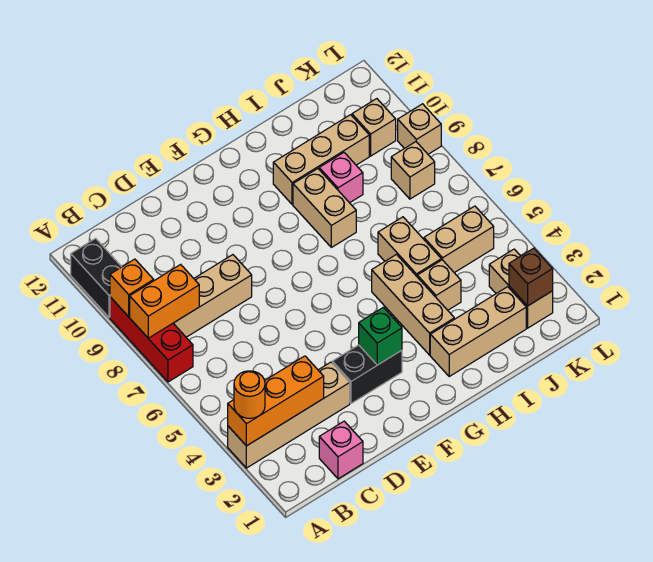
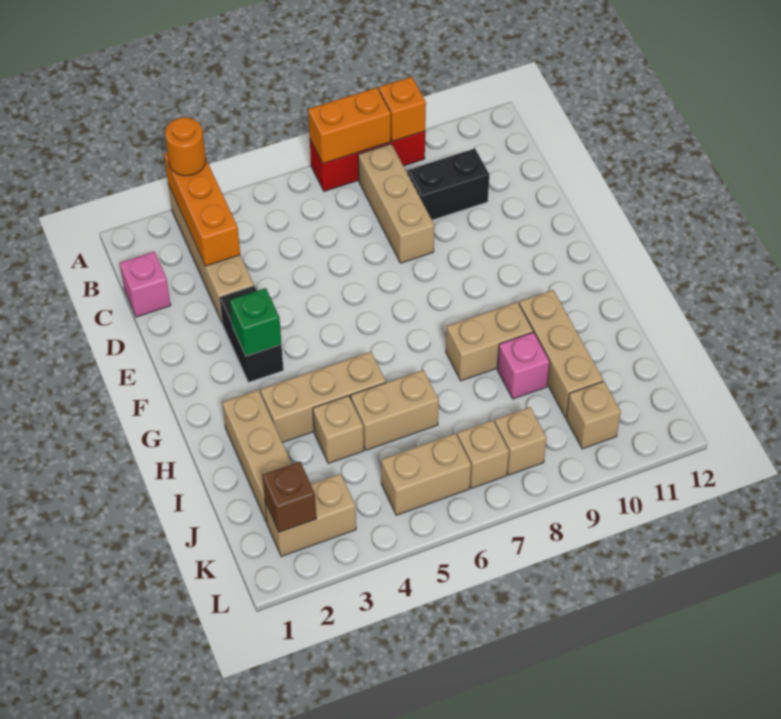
orange 1x2 brick [130,264,199,338] -> orange 1x2 brick turned to [308,88,391,163]
black 1x2 brick [71,238,121,317] -> black 1x2 brick moved to [407,149,489,220]
tan 1x2 brick [424,206,494,273] -> tan 1x2 brick turned to [381,433,471,515]
tan 1x1 brick [398,104,441,154] -> tan 1x1 brick moved to [457,420,509,488]

